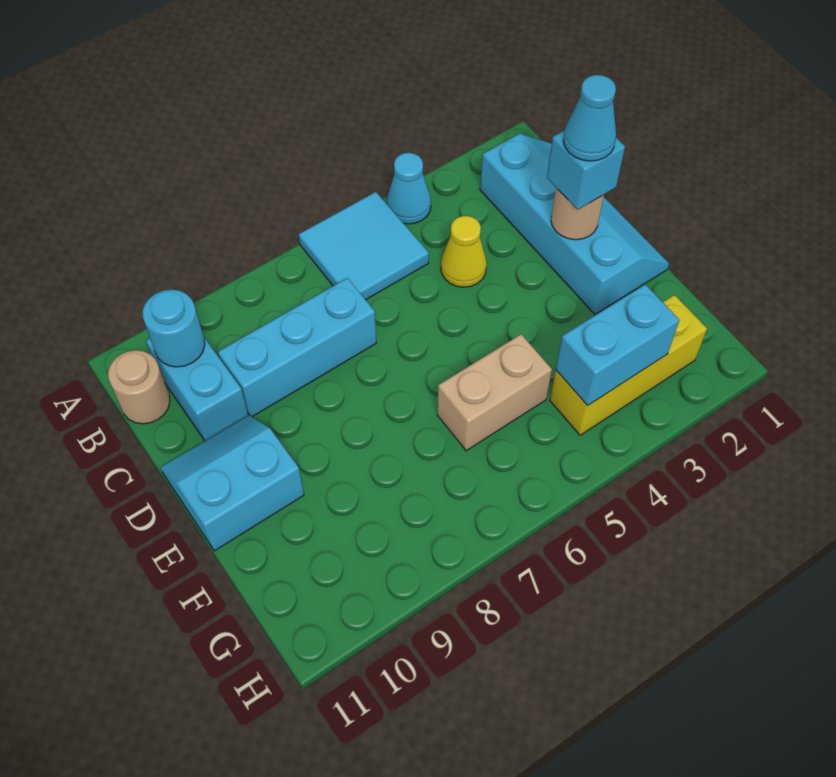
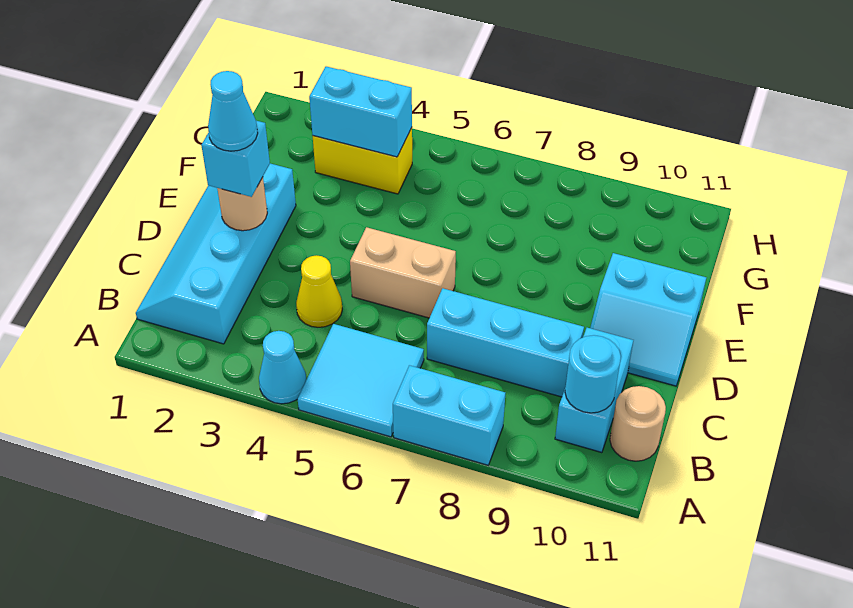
none -> cyan 1x2 brick [393,365,505,465]
tan 1x2 brick [437,334,552,451] -> tan 1x2 brick moved to [350,227,456,318]
yellow 1x3 brick [550,295,707,435] -> yellow 1x2 brick [313,128,412,194]

